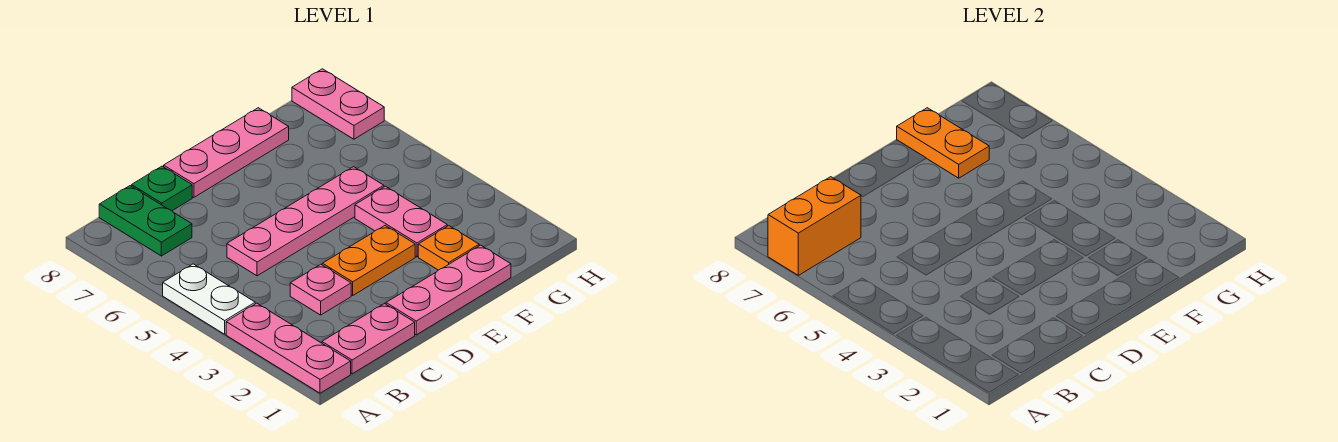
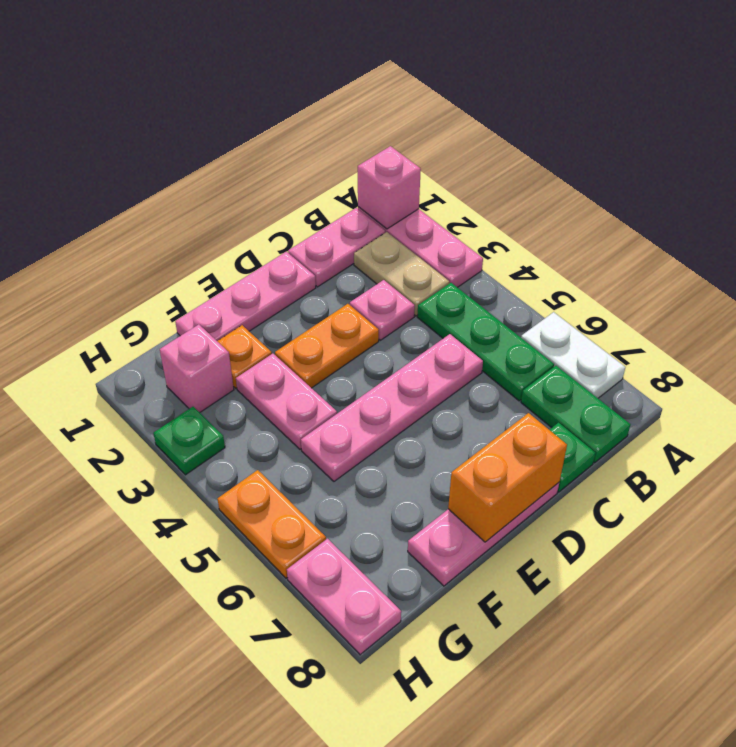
none -> pink 1x1 brick [358,146,421,229]
white 1x2 plate [163,264,255,334] -> white 1x2 plate moved to [521,312,625,398]
orange 1x2 brick [768,177,861,275] -> orange 1x2 brick moved to [448,413,567,542]
none -> tan 1x2 plate [354,232,449,316]
none -> green 1x3 plate [417,283,554,401]
orange 1x2 plate [897,108,989,178] -> orange 1x2 plate moved to [217,470,326,578]
none -> pink 1x1 brick [160,324,234,412]
none -> green 1x1 plate [153,407,225,475]

